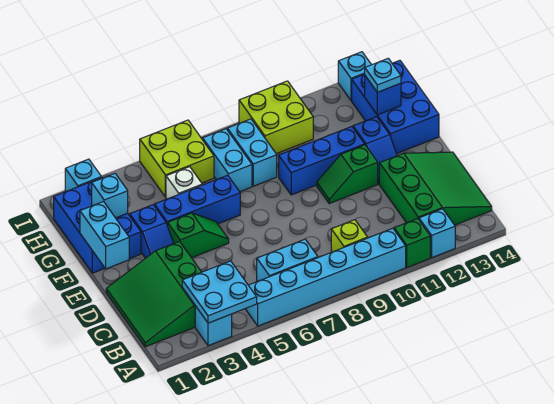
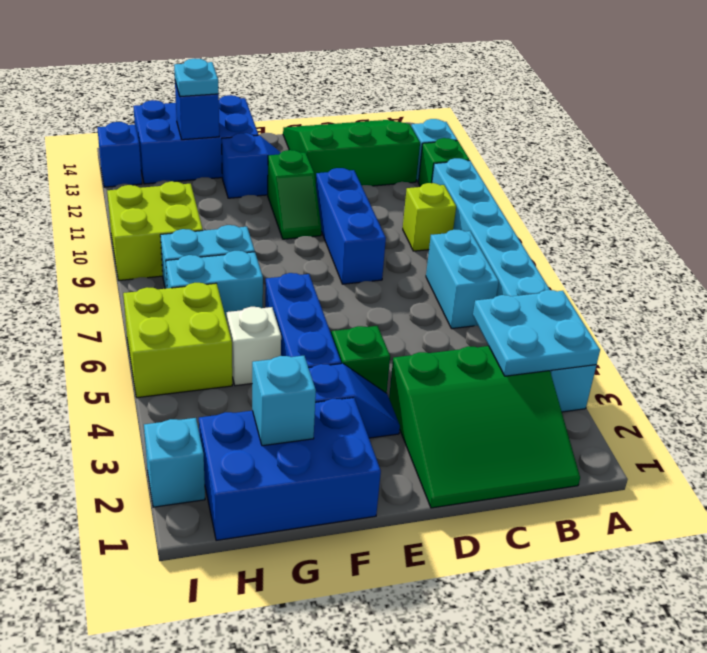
cyan 1x2 brick [80,202,129,269] -> none
blue 1x3 brick [279,126,364,195] -> blue 1x3 brick moved to [316,168,386,284]
cyan 1x1 brick [338,52,371,101] -> blue 1x1 brick [97,122,142,187]

